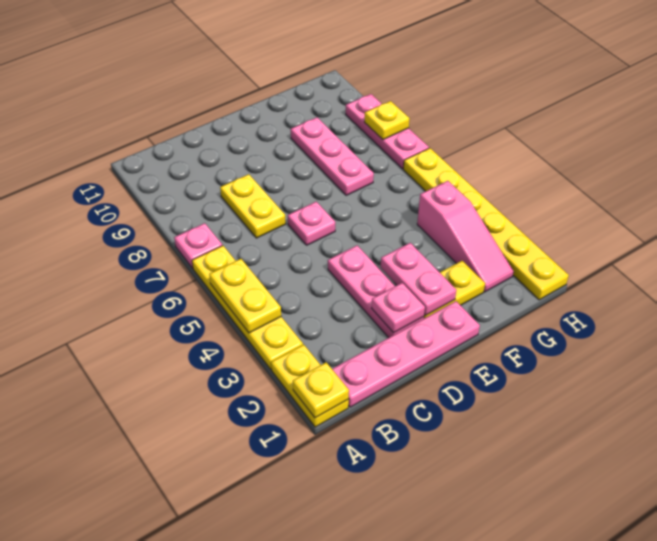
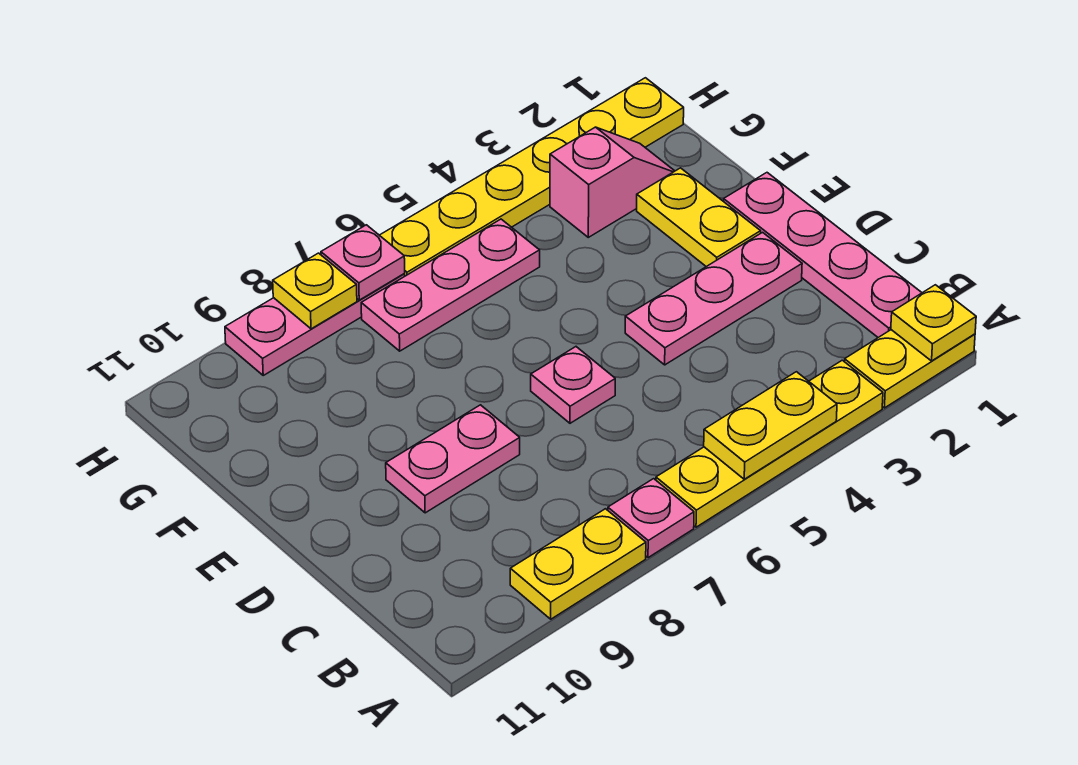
yellow 1x2 plate [220,174,286,238] -> yellow 1x2 plate moved to [510,509,646,619]
pink 1x1 plate [372,283,425,333] -> pink 1x1 plate moved to [321,225,405,300]
pink 1x2 plate [381,243,456,315] -> pink 1x2 plate moved to [386,405,520,513]
pink 1x3 plate [291,117,374,195] -> pink 1x3 plate moved to [361,219,540,351]
pink 1x3 slope [417,181,514,292] -> pink 1x2 slope [550,127,674,237]

